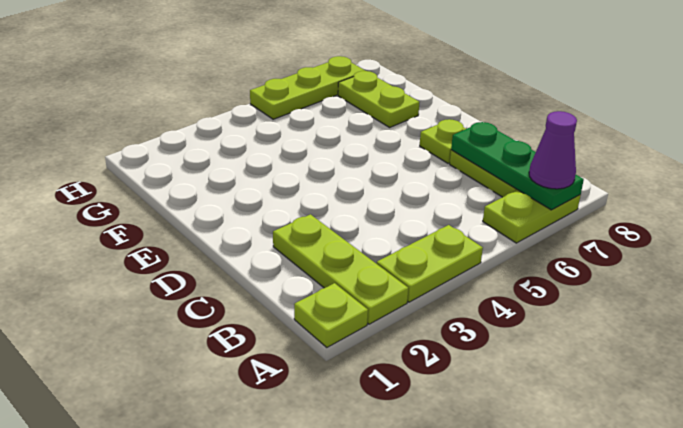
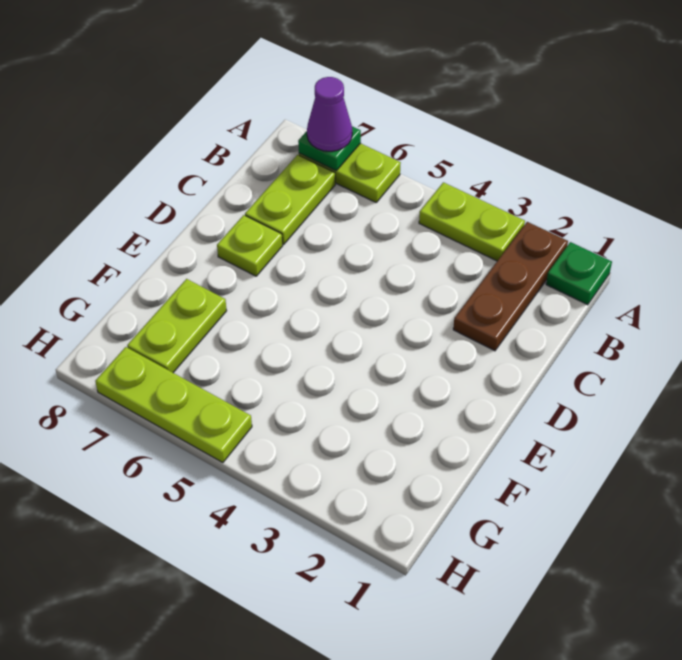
lime 1x1 plate [294,283,368,348] -> green 1x1 plate [546,242,612,305]
lime 1x3 plate [273,214,408,324] -> brown 1x3 plate [453,222,568,351]
green 1x3 plate [451,122,584,210] -> green 1x1 plate [298,126,361,170]

